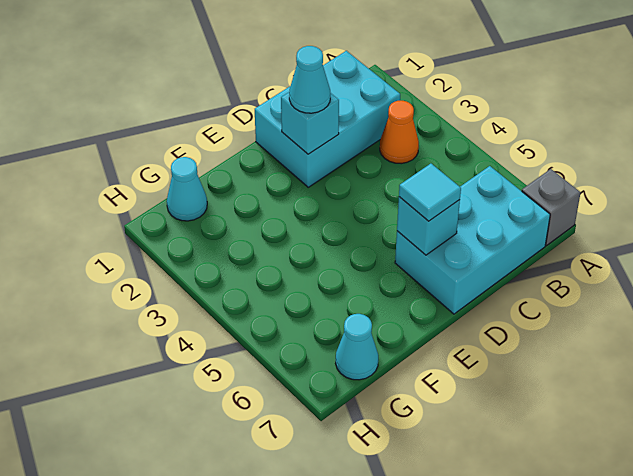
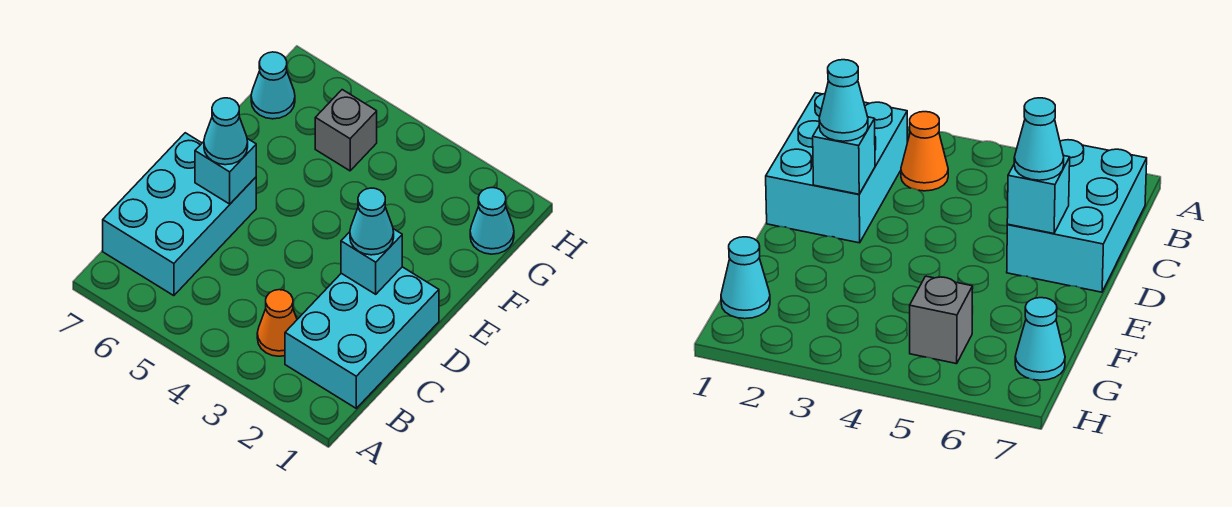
grey 1x1 brick [522,169,581,245] -> grey 1x1 brick moved to [315,90,377,171]
cyan 1x1 tile [399,164,461,221] -> cyan 1x1 cone [204,98,248,165]

